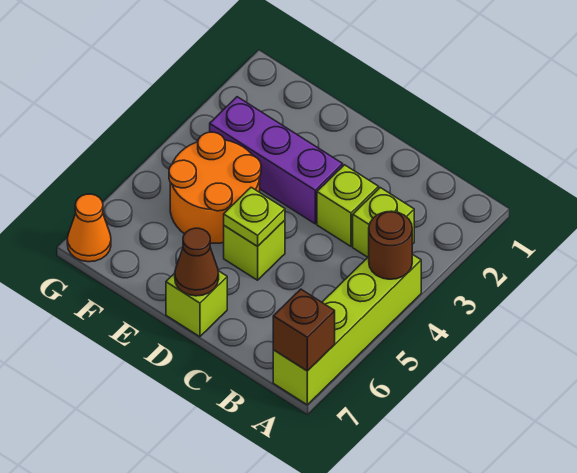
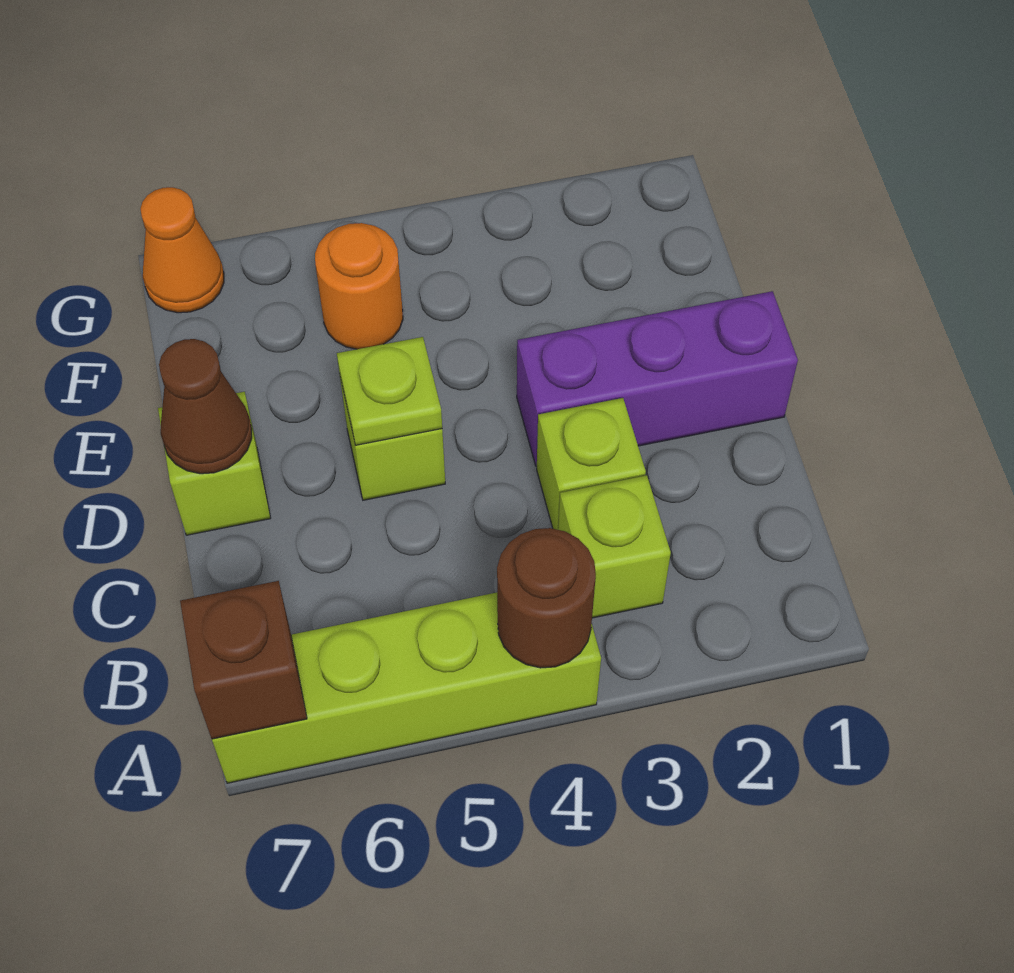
purple 1x3 brick [210,97,343,224] -> purple 1x3 brick turned to [517,291,798,466]
orange 2x2 round brick [169,132,261,243] -> orange 1x1 round brick [315,223,403,349]

